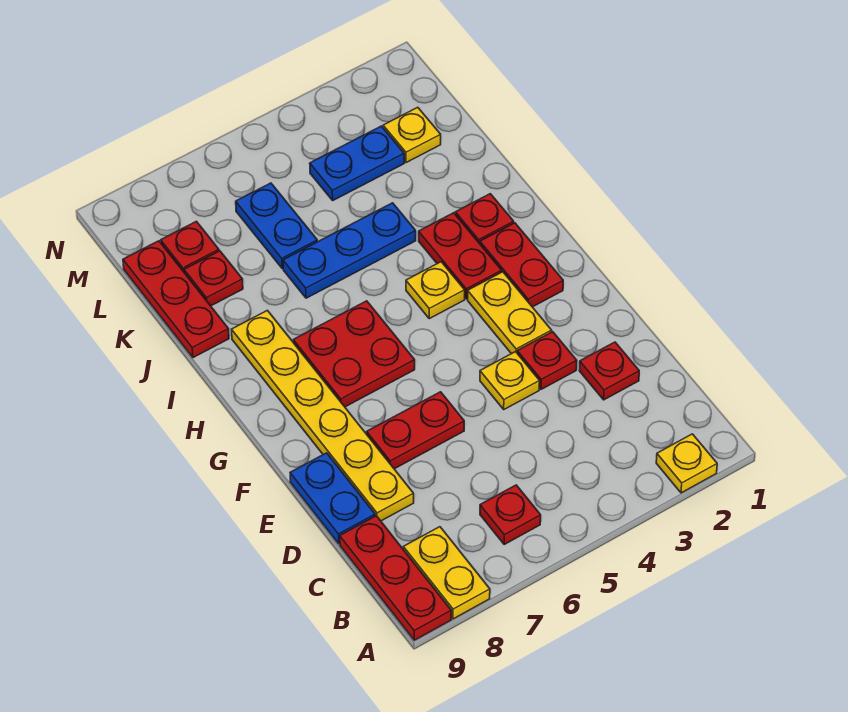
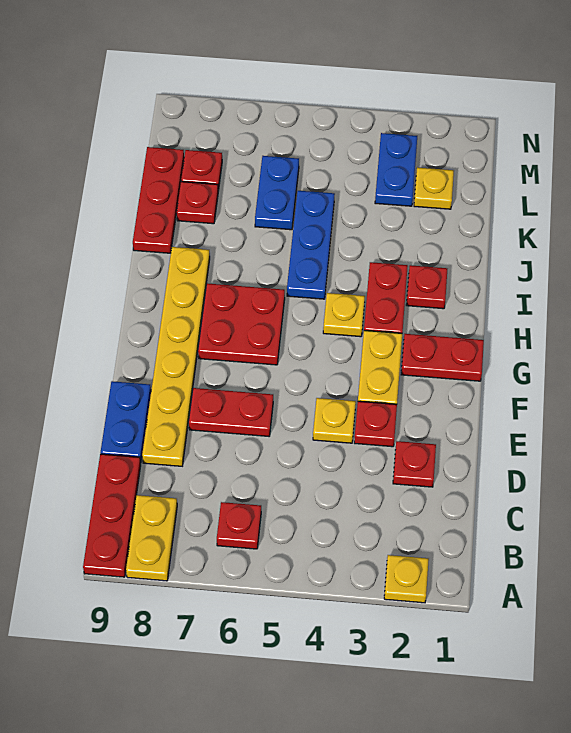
red 1x2 plate [480,223,563,307] -> red 1x2 plate turned to [401,334,484,381]
blue 1x3 plate [283,203,416,298] -> blue 1x3 plate turned to [287,191,335,299]
blue 1x2 plate [310,126,404,200] -> blue 1x2 plate turned to [375,133,417,206]

